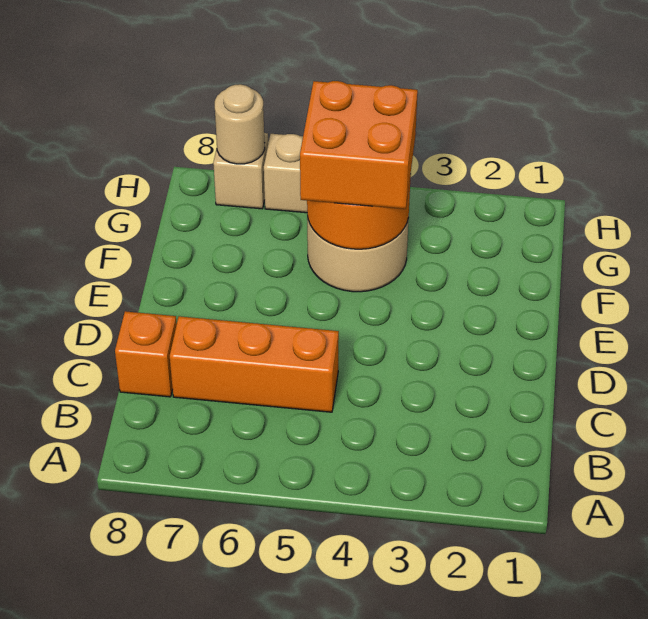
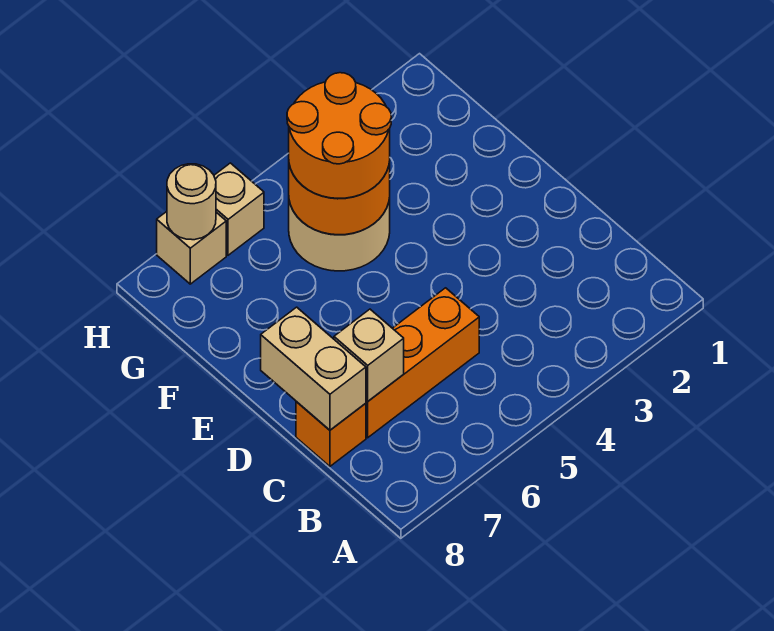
none -> tan 1x1 brick [334,309,404,401]
none -> tan 1x2 brick [261,307,366,430]
orange 2x2 brick [300,81,418,209] -> orange 2x2 round brick [287,73,391,198]

